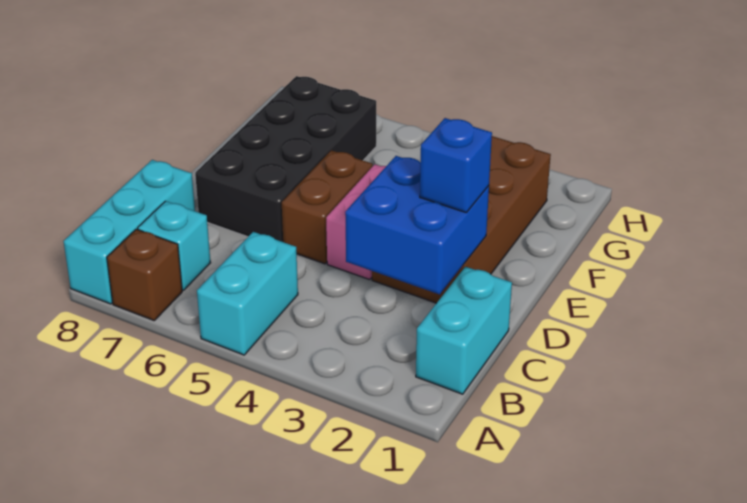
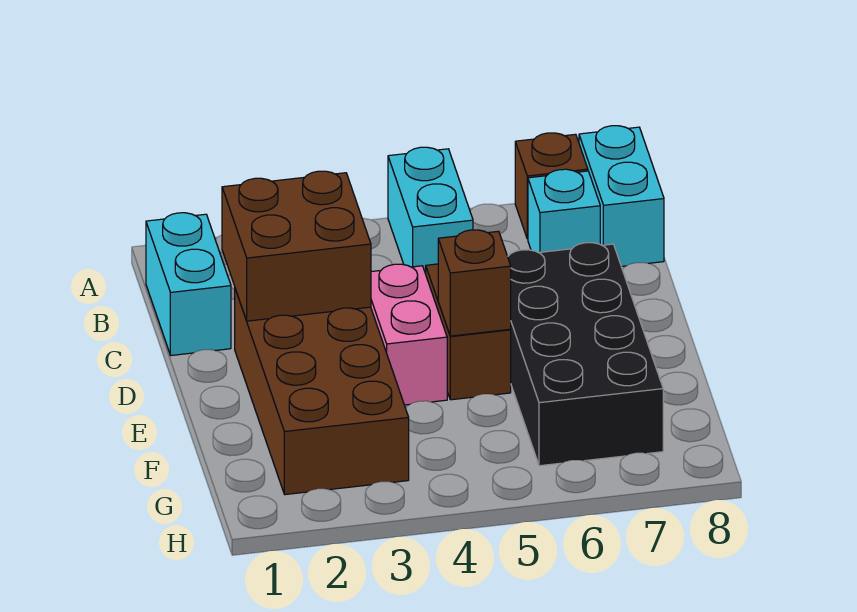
cyan 1x3 brick [63,160,195,304] -> cyan 1x2 brick [579,126,664,266]
blue 2x2 brick [345,156,489,295] -> brown 2x2 brick [222,171,371,321]
blue 1x1 brick [420,118,492,213] -> none
none -> brown 1x1 brick [438,230,511,336]

